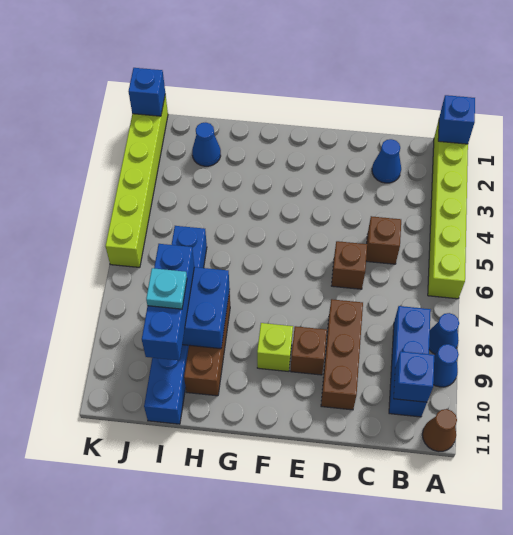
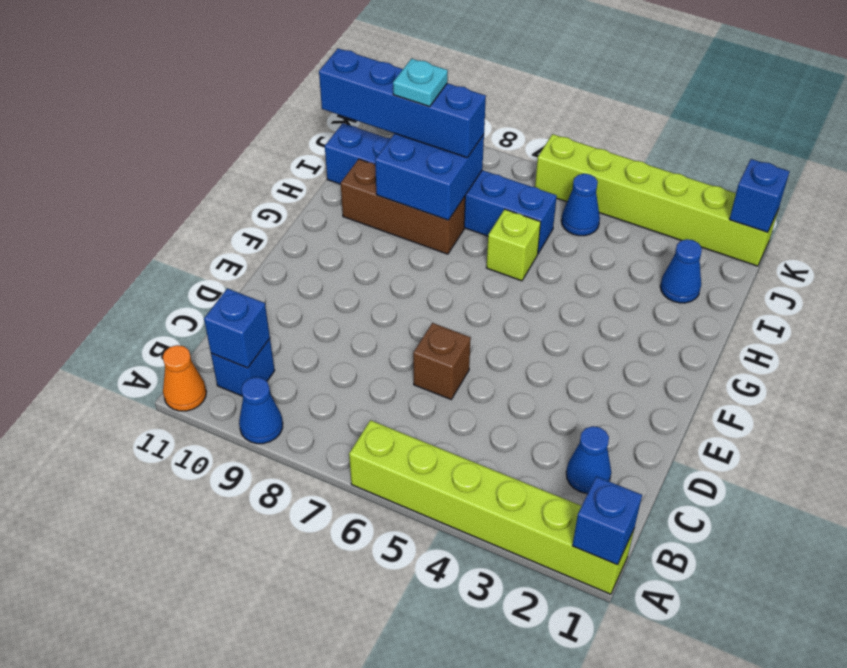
blue 1x1 cone [429,313,459,354] -> blue 1x1 cone moved to [561,174,600,236]
brown 1x1 cone [422,409,457,452] -> orange 1x1 cone [163,345,206,411]
blue 1x3 brick [389,306,431,417] -> blue 1x1 brick [211,339,275,396]
brown 1x1 brick [366,216,401,264] -> none
brown 1x3 brick [321,299,363,410] -> none
brown 1x1 brick [290,326,327,375] -> none
lime 1x1 brick [257,323,293,372] -> lime 1x1 brick moved to [486,209,541,281]
blue 1x3 brick [142,244,194,360] -> blue 1x4 brick [319,48,486,158]

